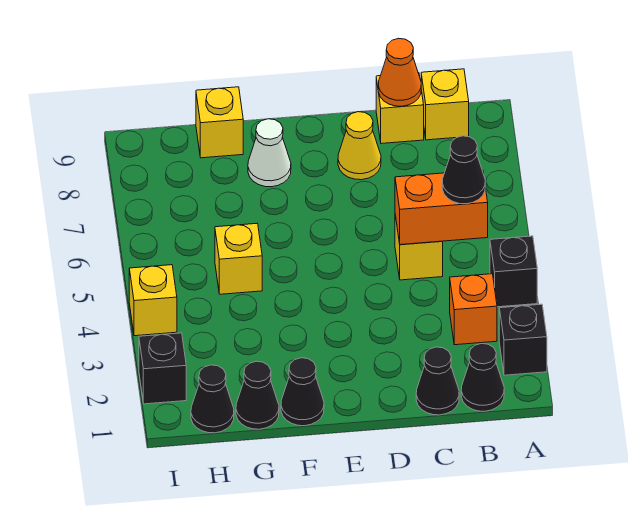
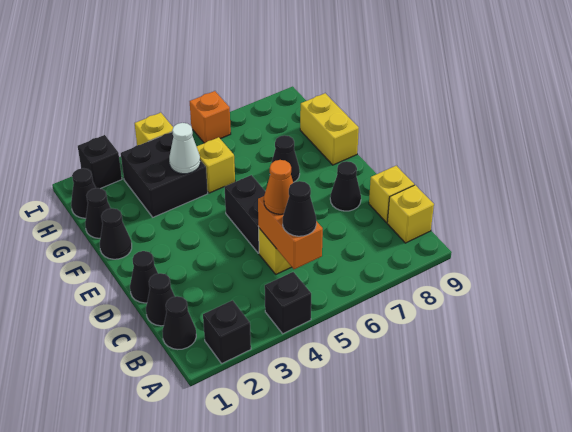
orange 1x1 brick [450,274,497,345] -> orange 1x1 brick moved to [190,91,231,143]
orange 1x1 cone [378,38,421,106] -> orange 1x1 cone moved to [264,160,293,214]
none -> black 1x1 cone [130,251,158,303]
none -> black 1x2 brick [225,175,265,253]
yellow 1x1 cone [338,112,381,180] -> black 1x1 cone [330,161,361,211]
none -> black 1x1 cone [272,135,300,182]
white 1x1 cone [248,119,291,187] -> white 1x1 cone moved to [169,123,200,174]
none -> black 2x2 brick [121,132,208,217]
yellow 1x1 brick [196,87,243,158] -> yellow 1x2 brick [300,93,359,165]

